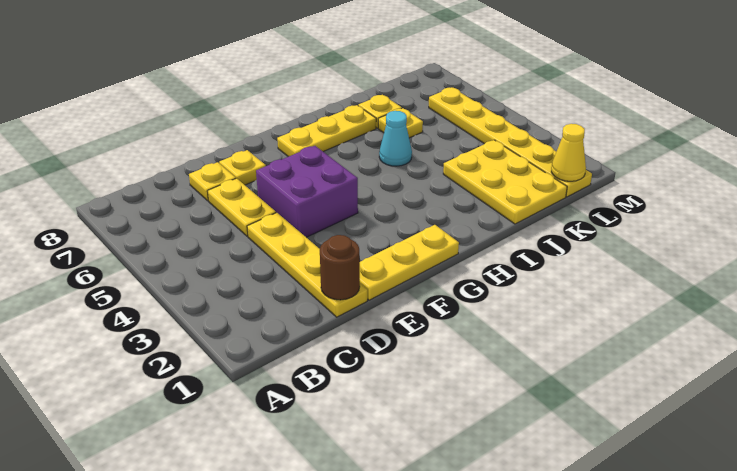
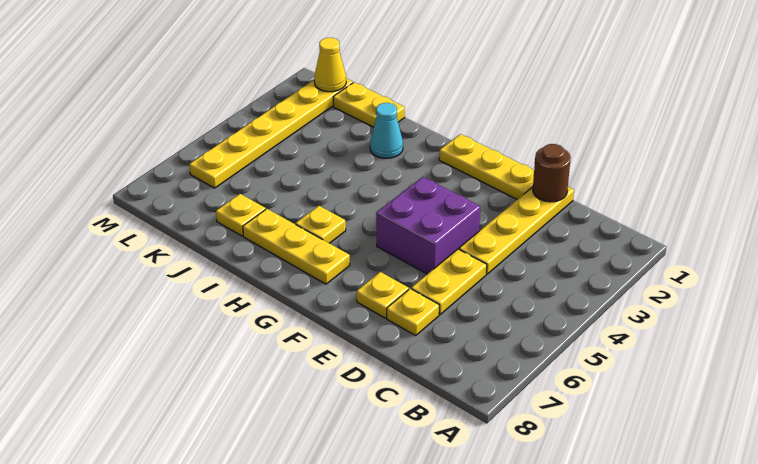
cyan 1x1 cone [379,111,412,166] -> cyan 1x1 cone moved to [370,103,403,158]
yellow 2x3 plate [443,140,567,224] -> yellow 1x2 plate [333,82,405,127]
yellow 1x1 plate [378,108,423,138] -> yellow 1x1 plate moved to [296,206,346,243]

